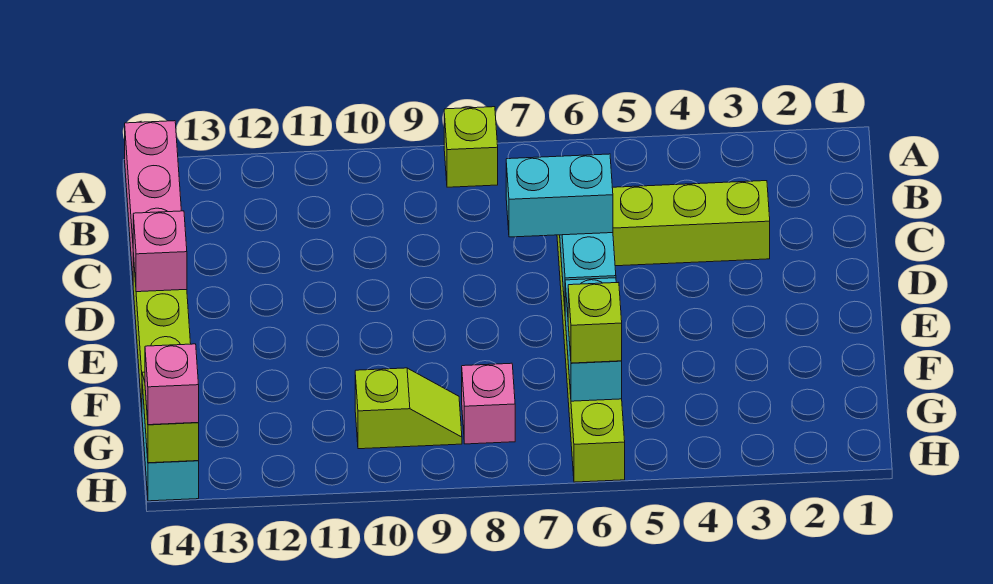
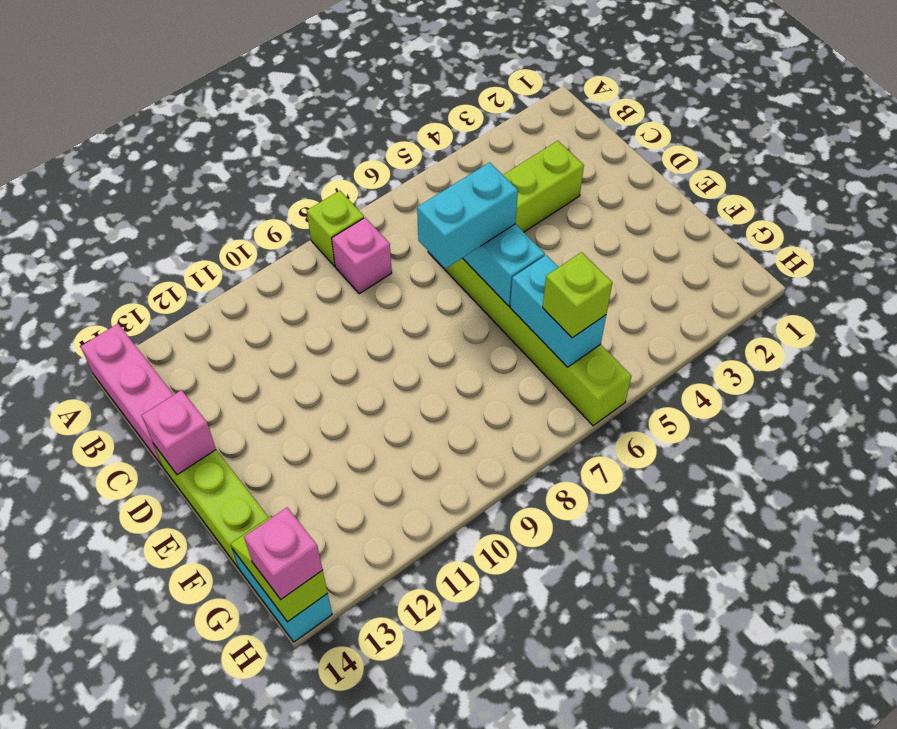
pink 1x1 brick [462,363,515,444] -> pink 1x1 brick moved to [332,218,392,294]
lime 1x2 slope [355,368,462,449] -> none

